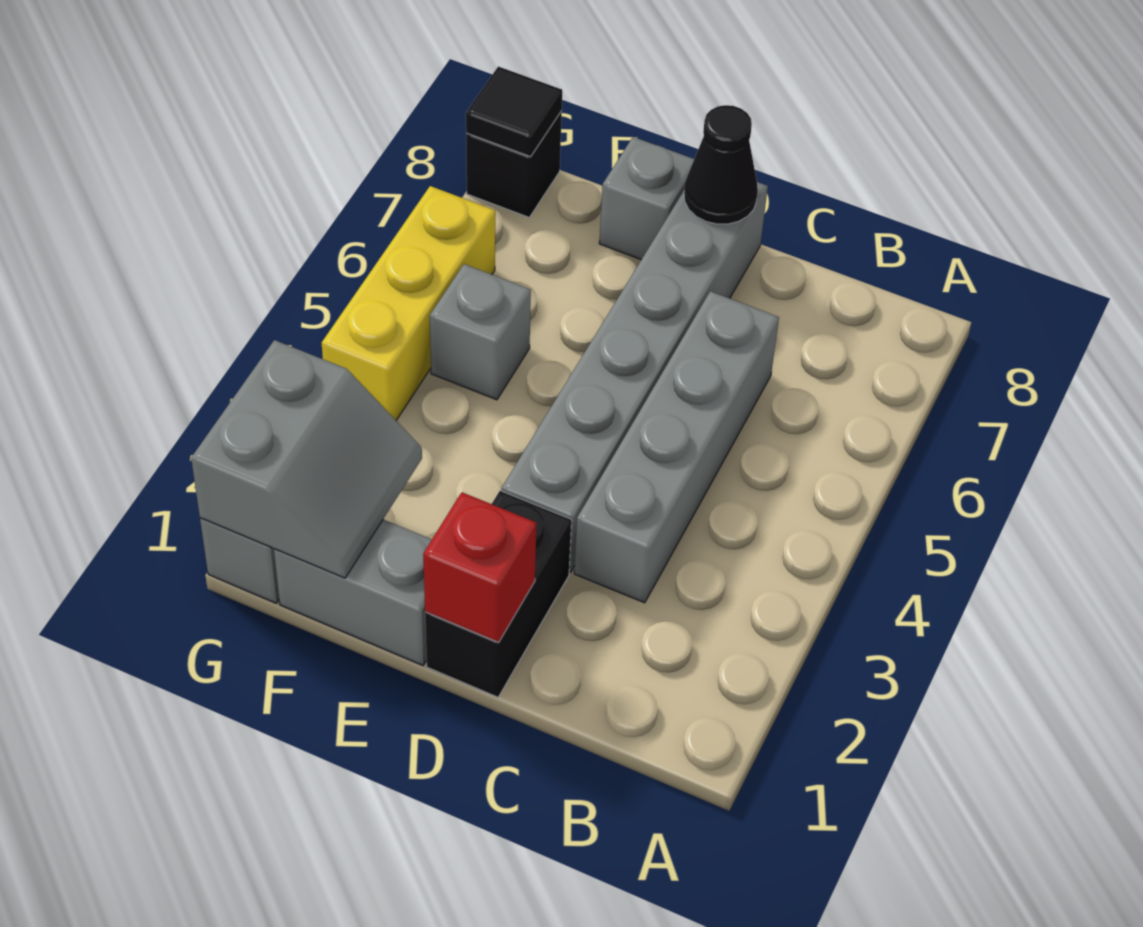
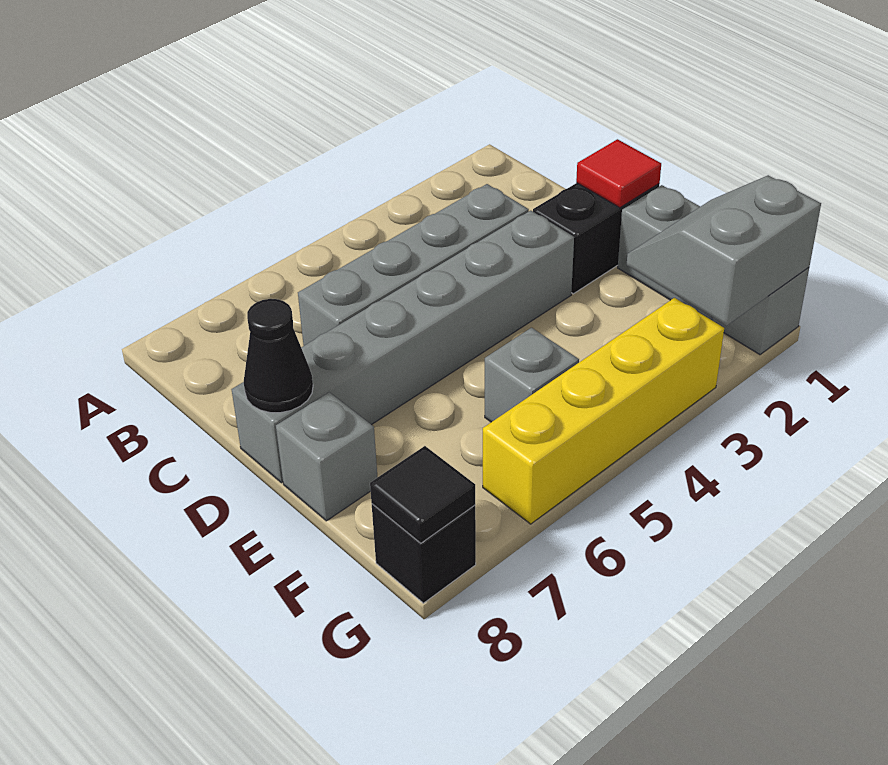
red 1x1 brick [423,492,537,642] -> red 1x1 tile [576,139,661,208]
yellow 1x3 brick [322,186,495,420] -> yellow 1x4 brick [483,298,724,524]

